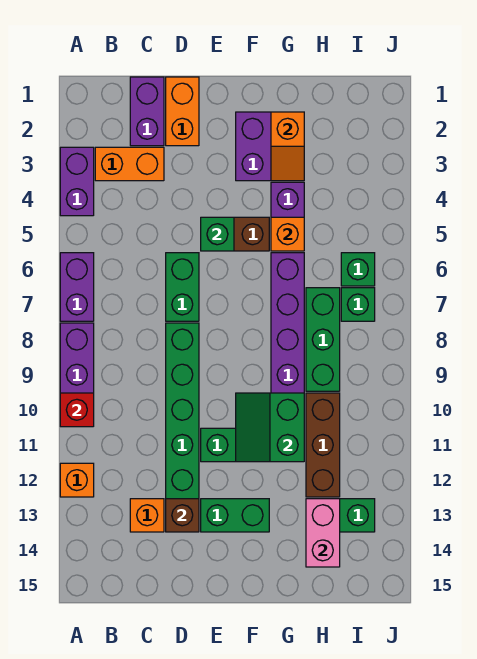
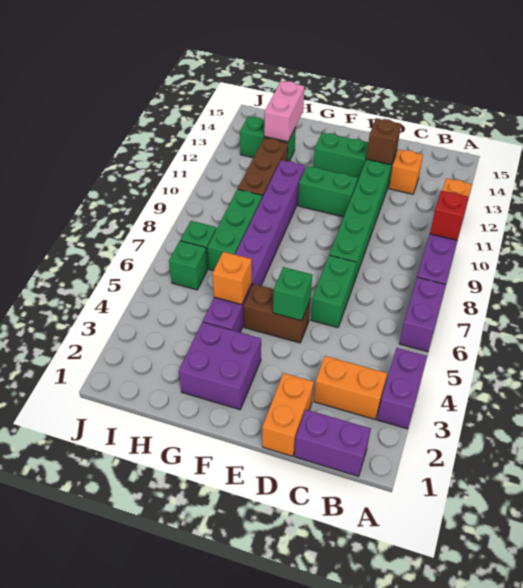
purple 1x2 brick [130,77,164,146] -> purple 1x2 brick turned to [294,410,371,476]
green 2x2 slope [236,393,304,462] -> none
orange 1x2 slope [271,112,304,181] -> none

